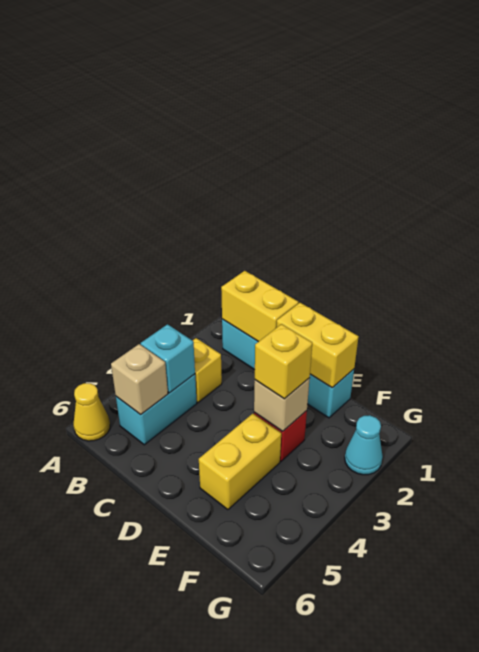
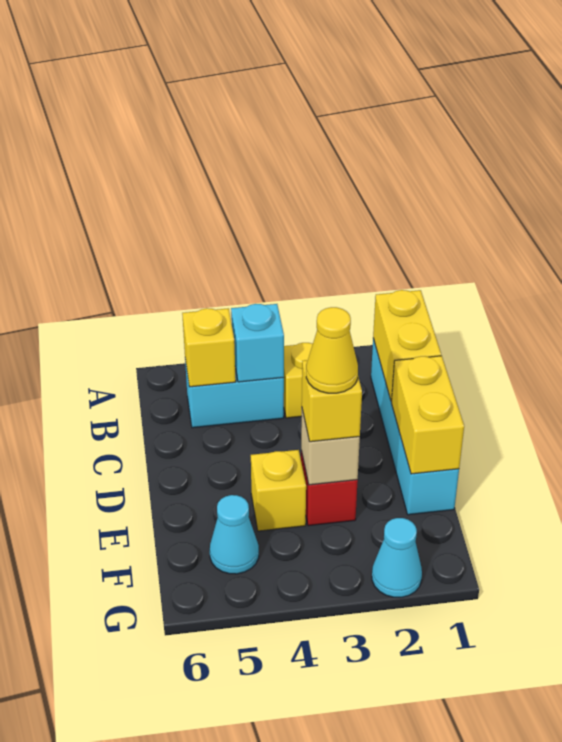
yellow 1x1 cone [73,383,110,441] -> yellow 1x1 cone moved to [306,307,358,393]
tan 1x1 brick [111,344,168,415] -> yellow 1x1 brick [182,308,236,387]
yellow 1x2 brick [199,414,281,510] -> yellow 1x1 brick [251,450,306,531]
none -> cyan 1x1 cone [210,495,259,574]

